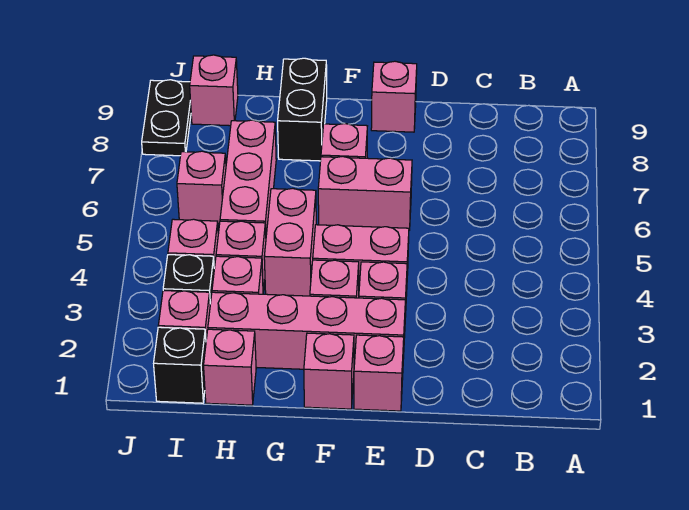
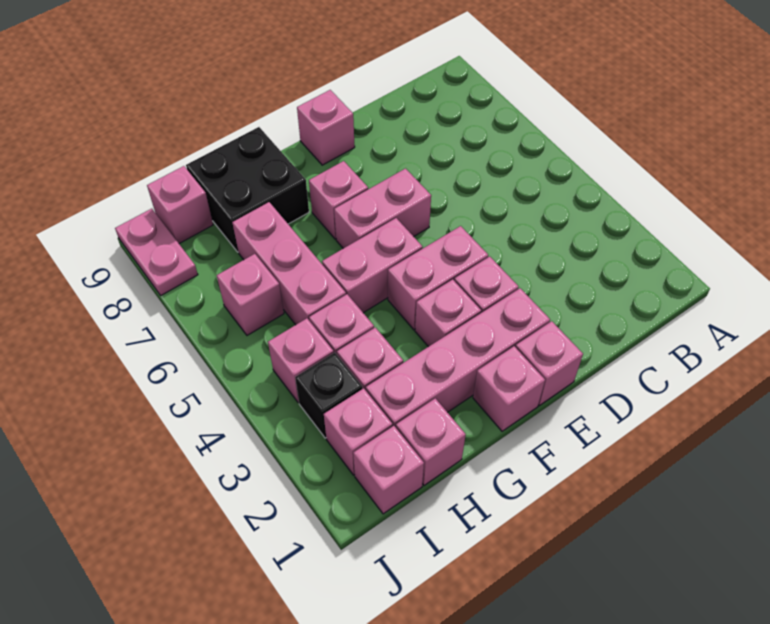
pink 1x2 brick [264,188,316,296] -> pink 1x2 brick turned to [322,218,423,313]
black 1x2 brick [278,58,327,161] -> black 2x2 brick [186,127,309,252]
black 1x1 brick [154,327,206,403] -> pink 1x1 brick [353,426,424,514]
black 1x2 plate [142,80,191,156] -> pink 1x2 plate [115,209,198,295]

